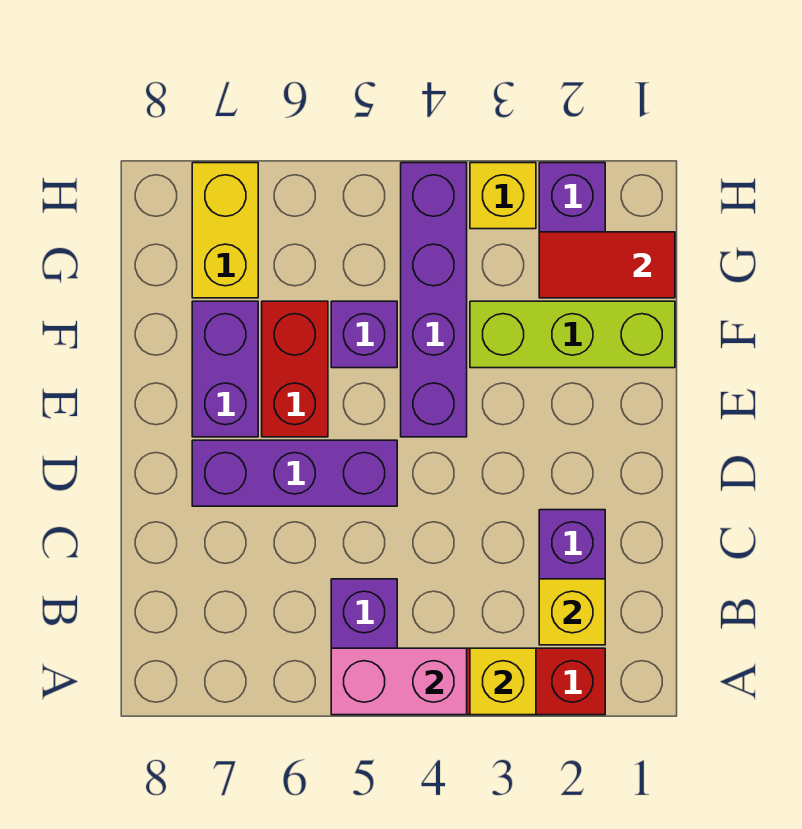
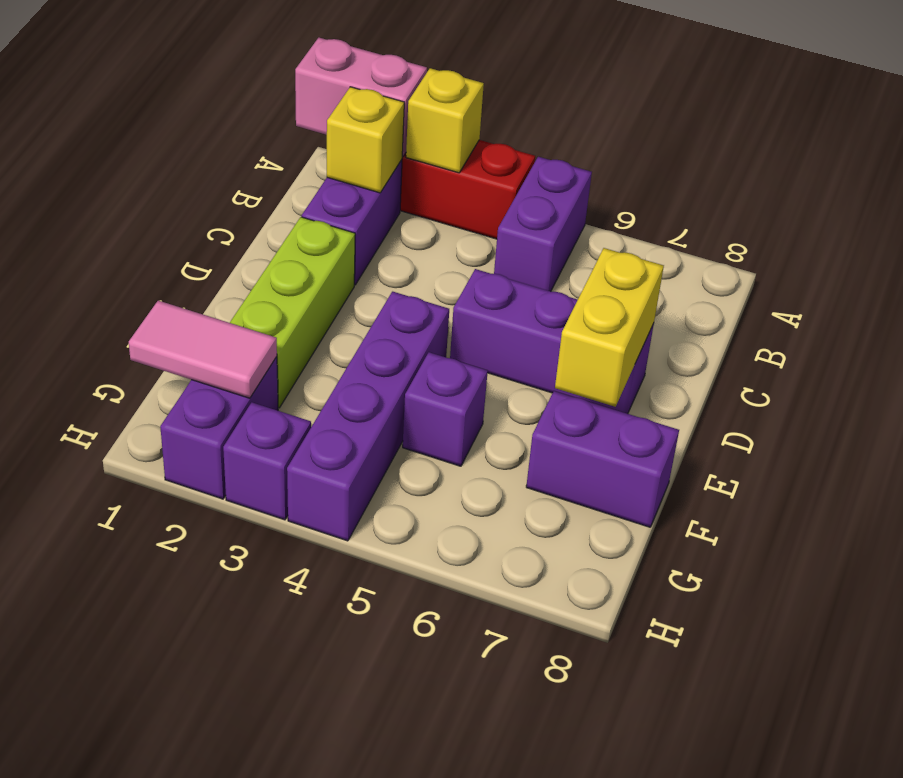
pink 1x2 brick [331,648,467,715] -> pink 1x2 brick moved to [295,38,427,157]
red 1x2 brick [262,301,328,437] -> none
purple 1x2 brick [192,301,258,437] -> purple 1x2 brick turned to [526,391,679,527]
lime 1x3 brick [470,301,675,368] -> lime 1x3 brick turned to [230,217,355,408]
red 1x2 tile [539,232,675,298] -> pink 1x2 tile [129,301,277,398]
yellow 1x2 brick [192,163,258,298] -> yellow 1x2 brick moved to [555,248,664,407]
yellow 1x1 brick [470,163,536,229] -> purple 1x1 brick [223,402,311,520]

